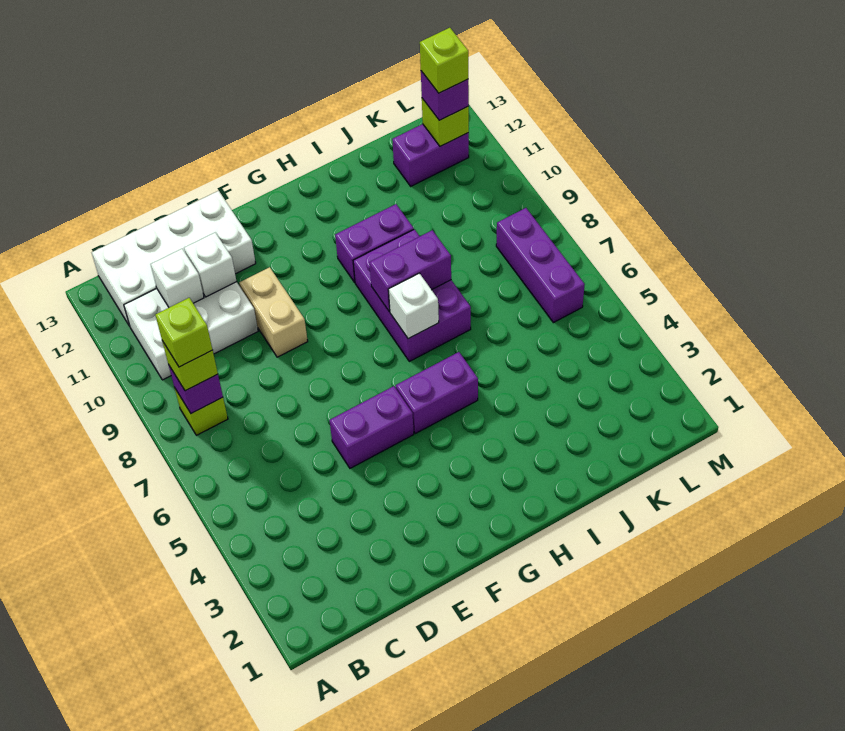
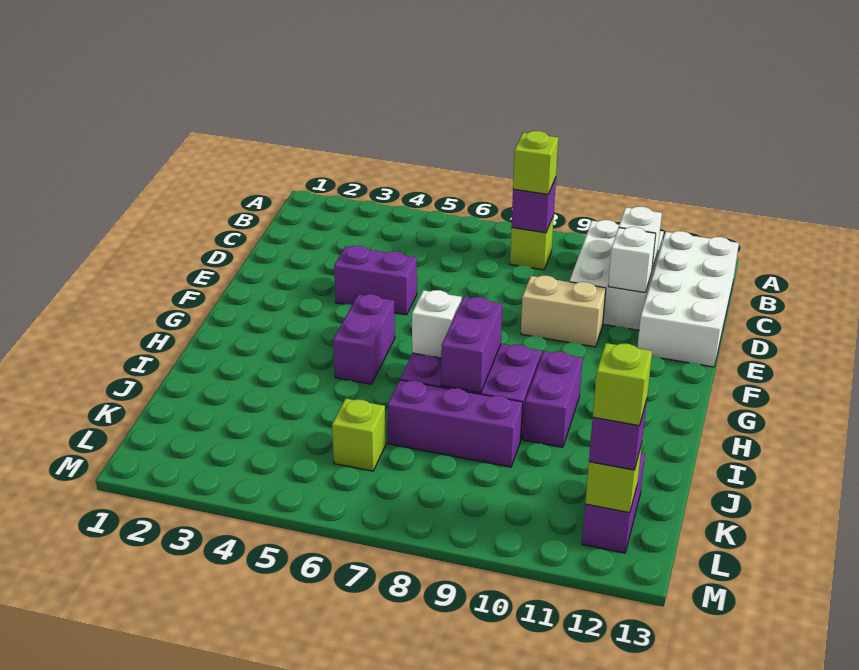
lime 1x1 brick [155,298,212,367] -> lime 1x1 brick moved to [332,399,386,471]
purple 1x2 brick [329,386,414,468] -> purple 1x2 brick turned to [334,246,417,315]
purple 1x3 brick [496,208,585,323] -> purple 1x3 brick moved to [387,380,523,467]

